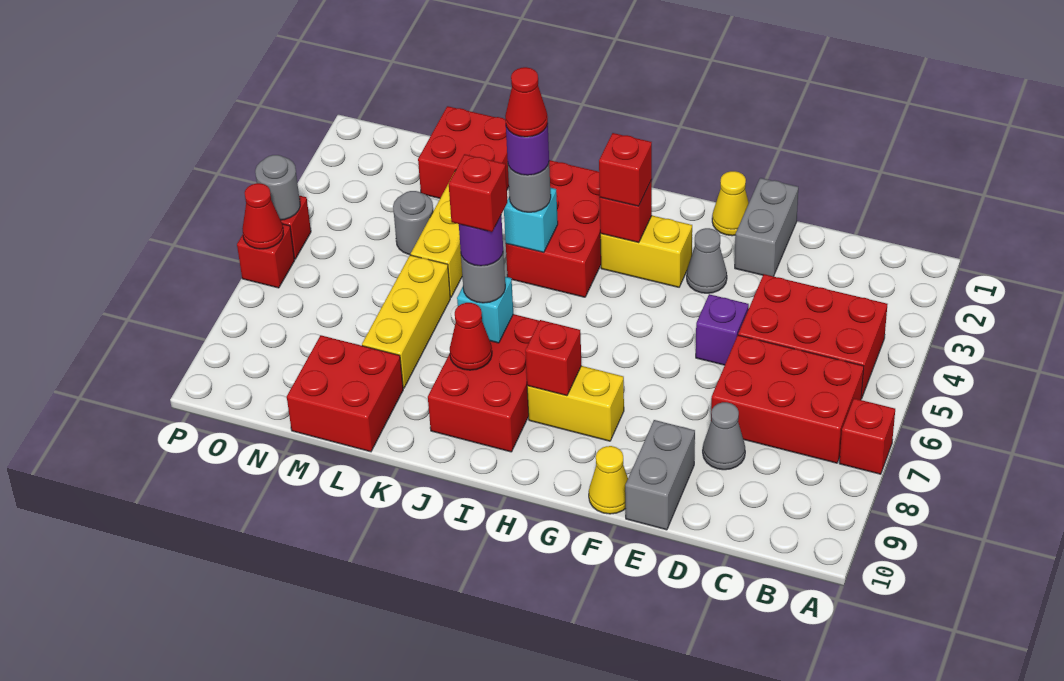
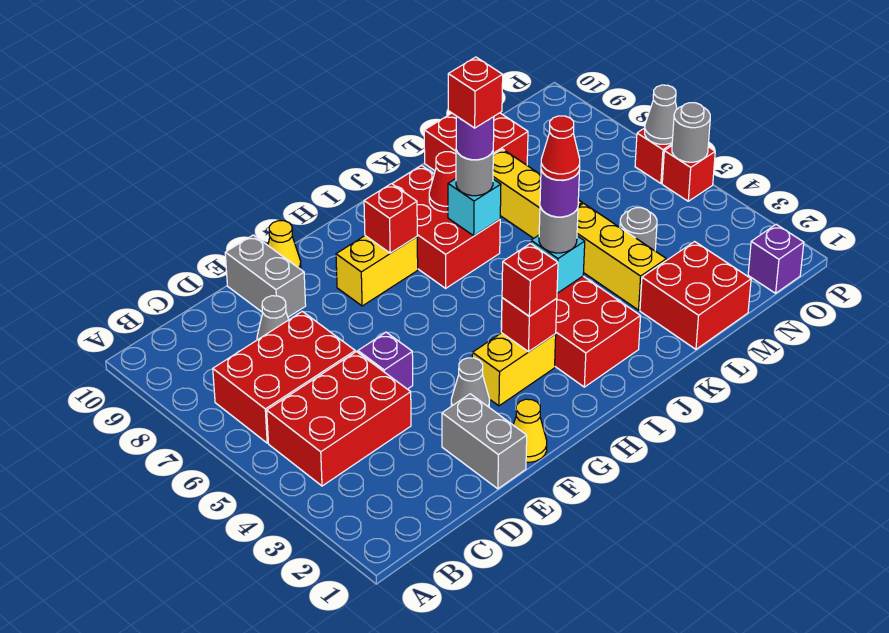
red 1x1 brick [839,398,895,474] -> none
none -> purple 1x1 brick [748,224,804,293]
red 1x1 cone [242,183,284,249] -> grey 1x1 cone [645,85,677,144]

